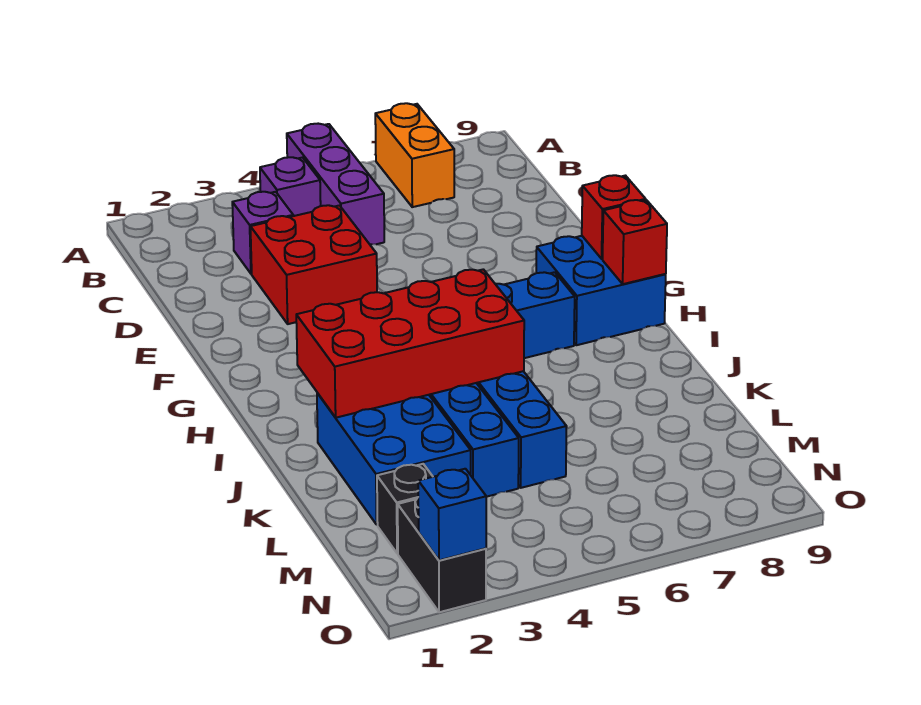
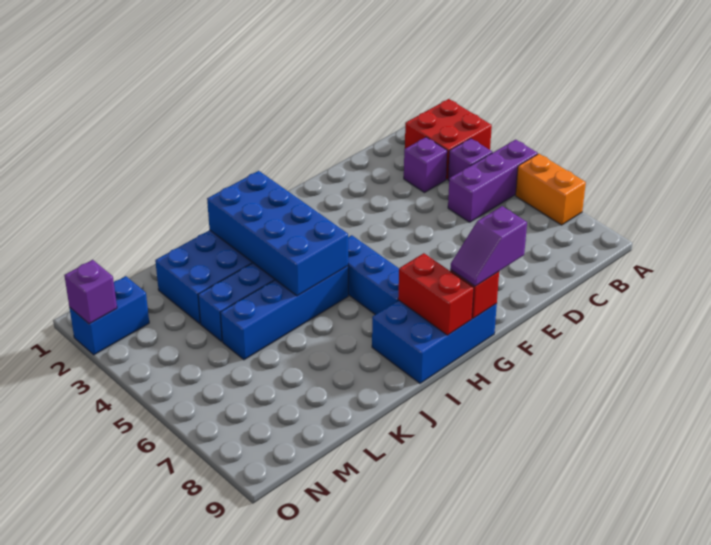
orange 1x2 brick [375,103,454,207] -> orange 1x2 brick turned to [516,154,586,225]
red 2x2 brick [251,205,377,324] -> red 2x2 brick moved to [405,99,492,179]
none -> purple 1x2 slope [450,206,527,286]
blue 2x2 brick [536,236,666,345] -> blue 2x3 brick [372,300,497,383]
red 1x1 brick [603,200,667,284] -> red 1x2 brick [398,253,474,335]
red 2x4 brick [296,269,524,418] -> blue 2x4 brick [207,171,348,296]
black 1x1 brick [377,464,433,554] -> none
black 1x2 brick [398,498,486,612] -> blue 1x2 brick [69,276,149,355]
blue 1x1 brick [418,469,486,560] -> purple 1x1 brick [64,260,117,324]

